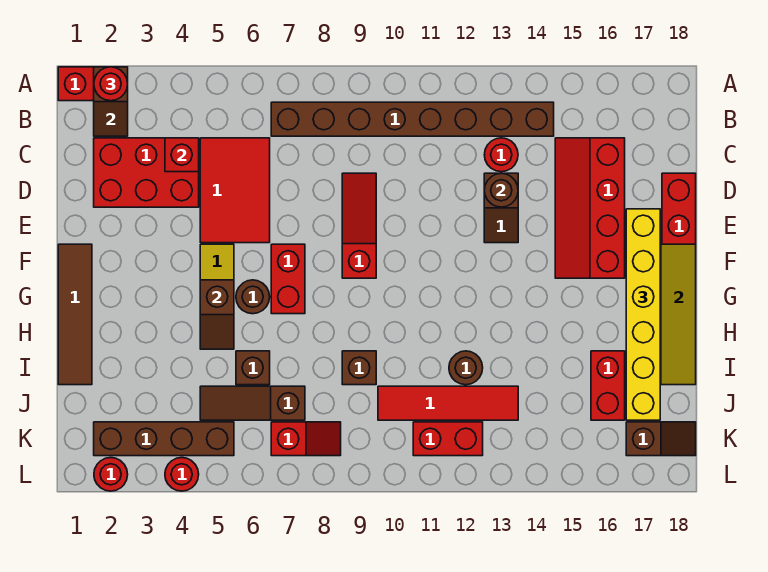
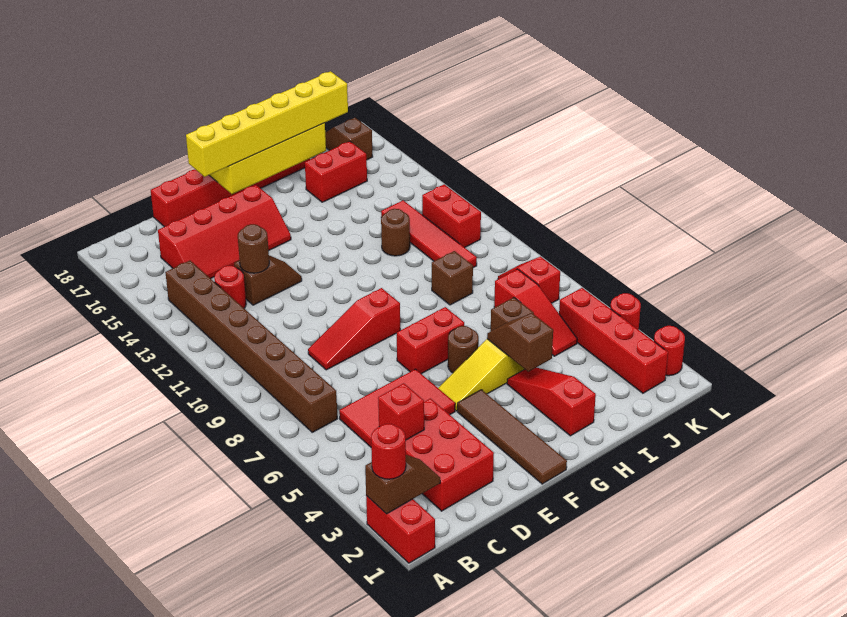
brown 1x4 tile [58,244,92,385] -> brown 1x4 tile turned to [457,390,567,484]
brown 1x2 slope [200,280,234,349] -> brown 1x2 slope turned to [487,313,553,372]
none -> red 1x3 slope [507,367,596,436]
brown 1x3 slope [200,386,305,420] -> red 1x3 slope [494,269,577,356]
brown 1x4 brick [94,422,234,456] -> red 1x4 brick [559,288,668,393]

